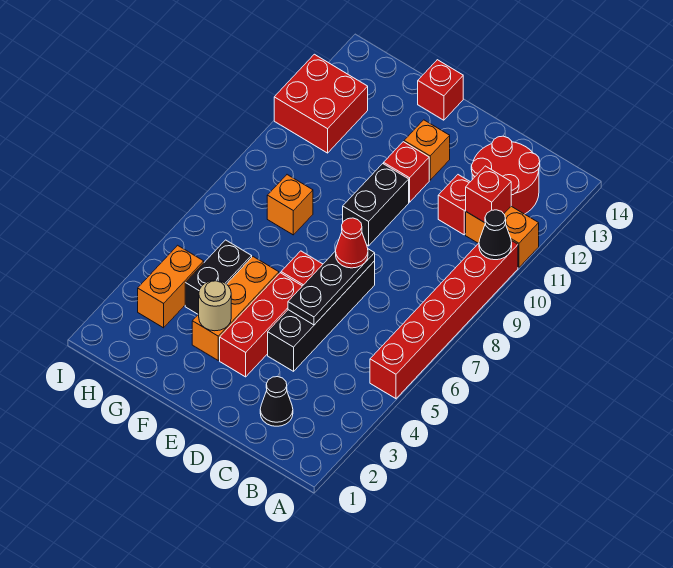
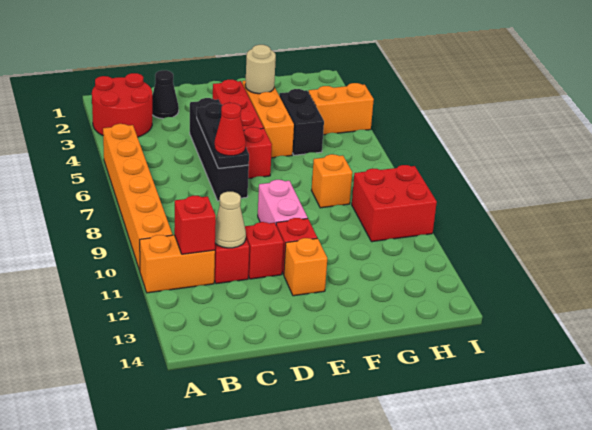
red 1x6 brick [370,241,518,399] -> orange 1x6 brick [103,124,172,271]
black 1x1 cone [479,210,512,260] -> none
red 2x2 round brick [471,136,540,214] -> red 2x2 round brick moved to [92,73,152,137]
none -> tan 1x1 cone [215,192,246,248]
black 1x2 brick [343,164,409,246] -> pink 1x2 brick [258,180,307,224]
red 1x1 brick [418,60,463,120] -> red 1x1 brick moved to [245,222,284,279]
orange 1x2 brick [138,245,204,328] -> orange 1x2 brick turned to [308,83,374,135]
red 2x2 brick [274,54,368,153] -> red 2x2 brick moved to [352,165,437,242]

